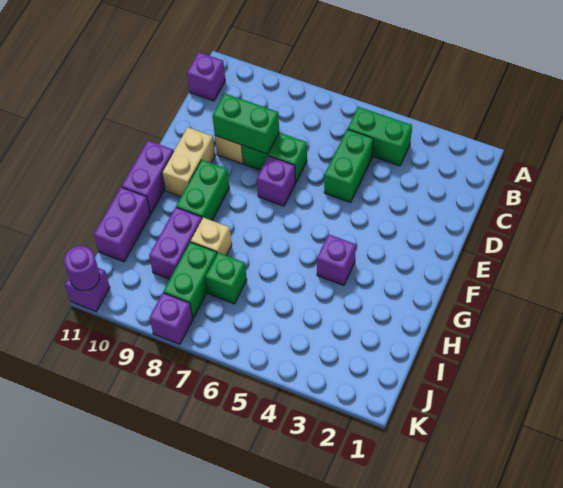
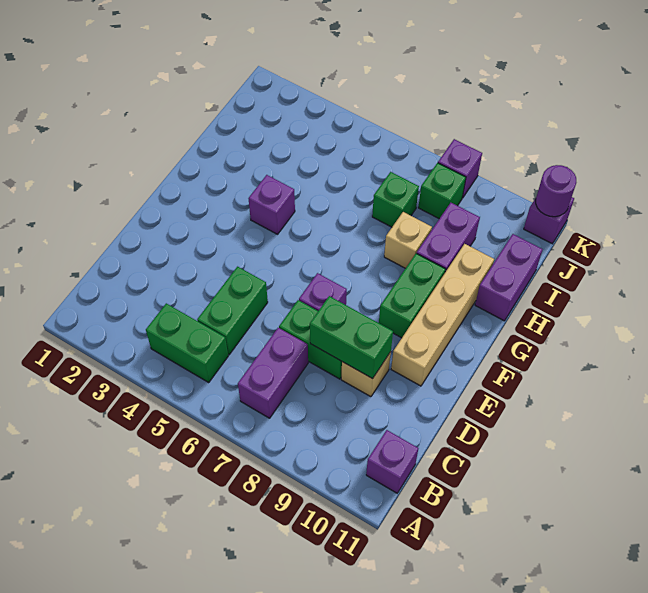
tan 1x2 brick [162,127,215,197] -> tan 1x4 brick [391,244,494,386]
purple 1x2 brick [122,141,174,214] -> purple 1x2 brick moved to [238,328,308,418]
green 1x2 brick [163,242,217,318] -> green 1x1 brick [418,163,466,219]

